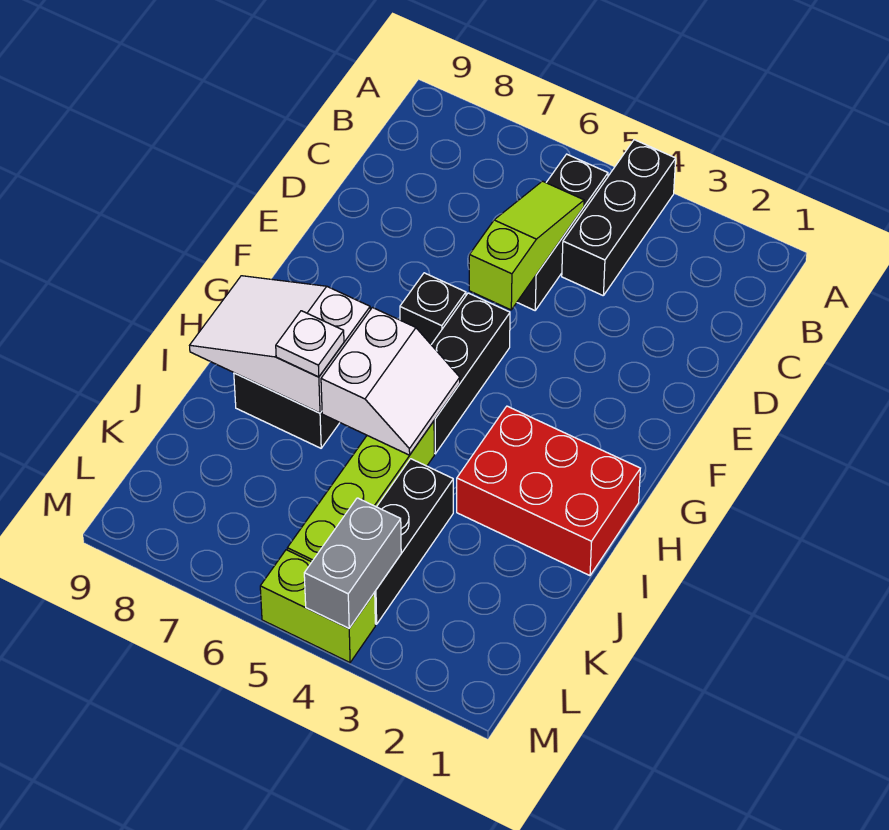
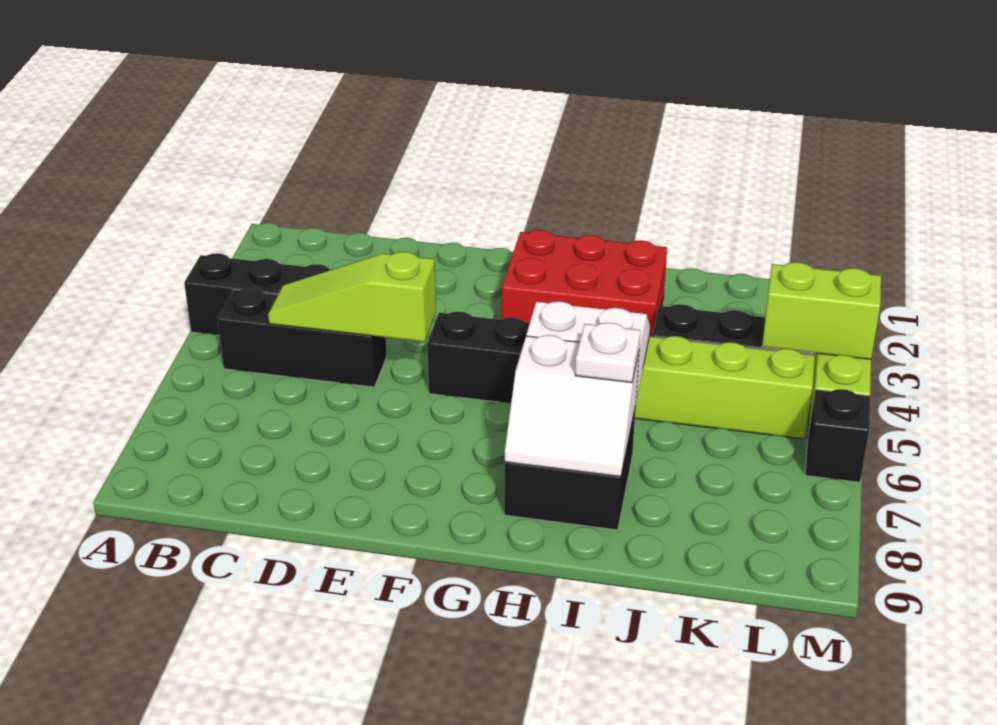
black 1x1 brick [400,273,466,344] -> black 1x1 brick moved to [805,389,870,482]
red 2x3 brick [457,406,640,576] -> red 2x3 brick turned to [502,230,667,337]
white 2x3 slope [190,276,370,413] -> white 2x2 slope [505,335,639,477]
grey 1x2 brick [304,498,401,628] -> lime 1x2 brick [762,262,881,359]

